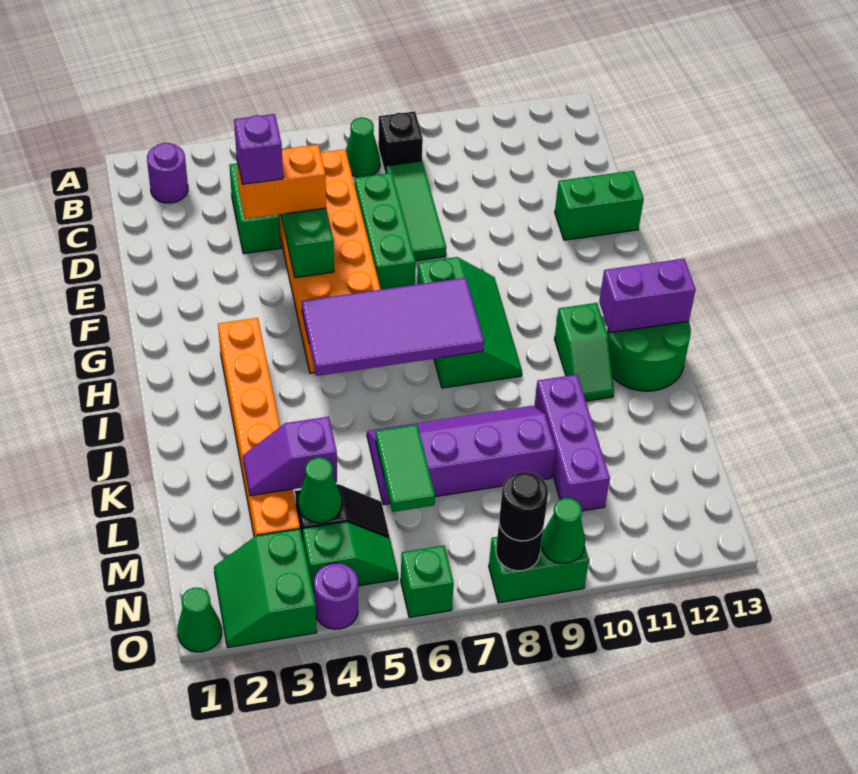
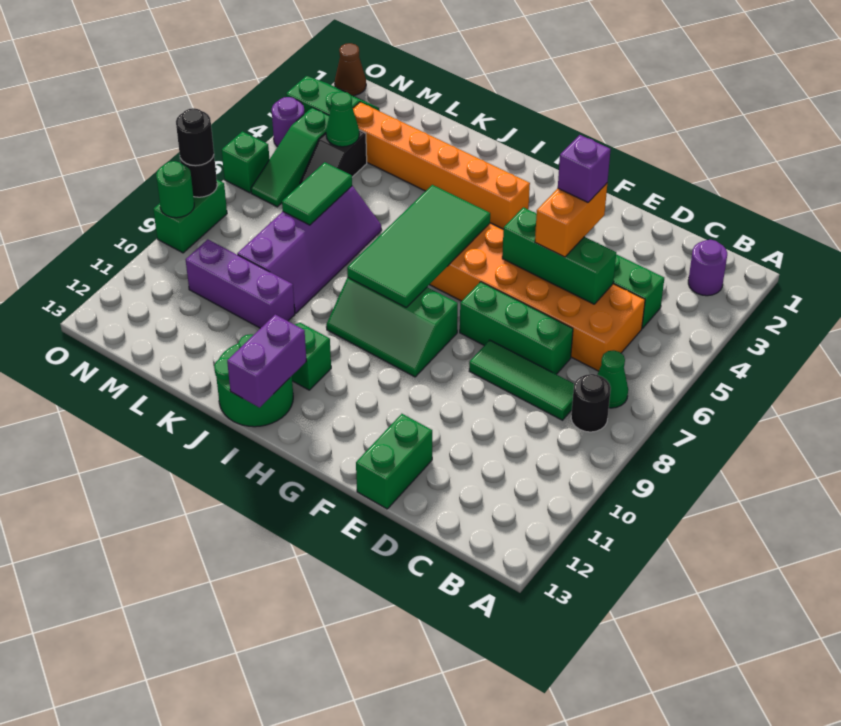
black 1x1 brick [378,111,423,173] -> black 1x1 round brick [571,374,611,432]
purple 2x4 tile [302,278,484,376] -> green 2x4 tile [347,185,490,307]
purple 1x2 slope [243,417,337,496] -> none
green 1x2 tile [376,424,435,512] -> green 1x2 tile turned to [282,162,352,225]
green 1x2 slope [303,522,398,593] -> green 1x3 slope [251,107,329,207]
green 1x1 cone [177,588,222,652] -> brown 1x1 cone [335,43,366,96]
green 1x1 cone [541,498,585,564] -> green 1x1 round brick [156,161,194,218]

